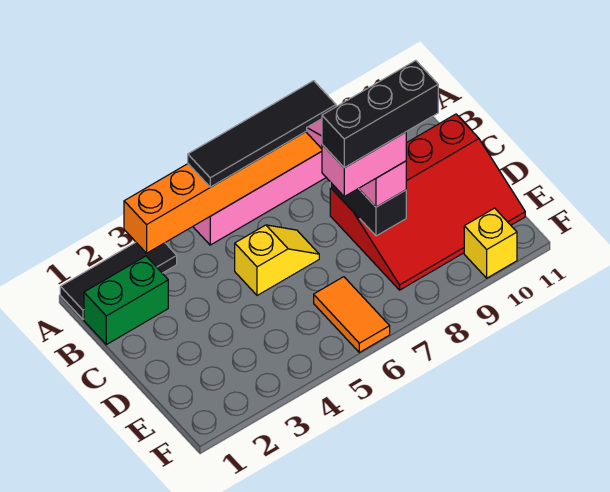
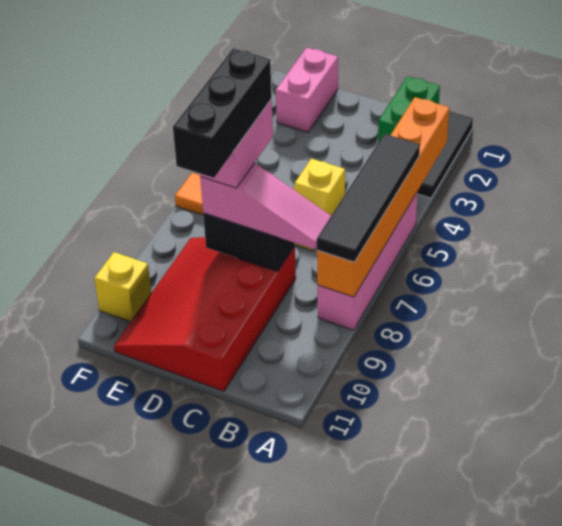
none -> pink 1x2 brick [276,48,338,132]

